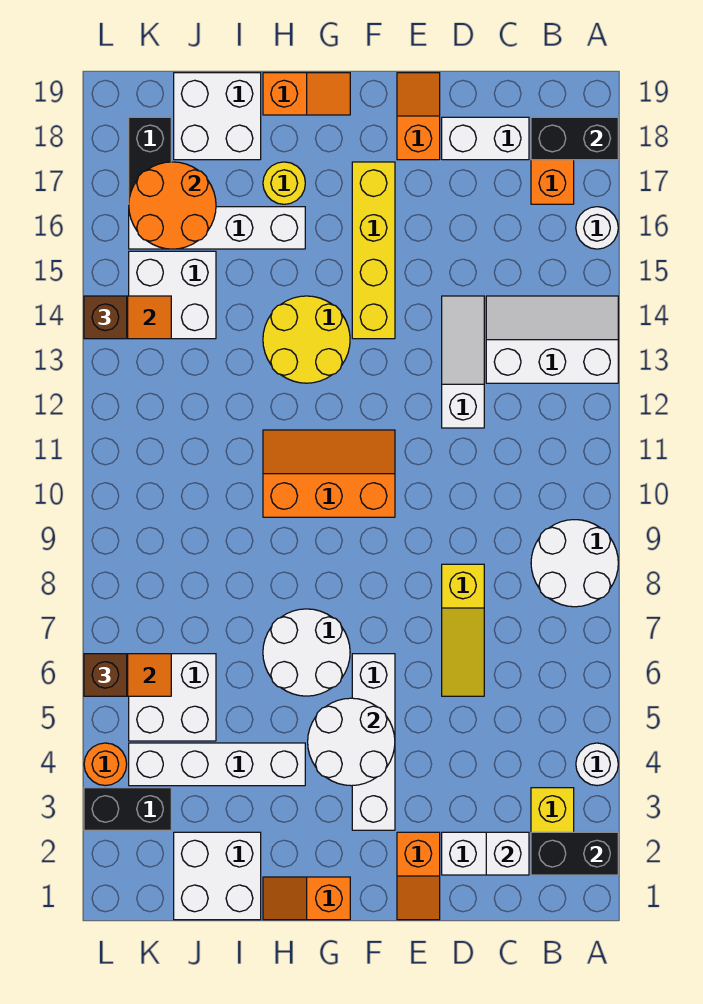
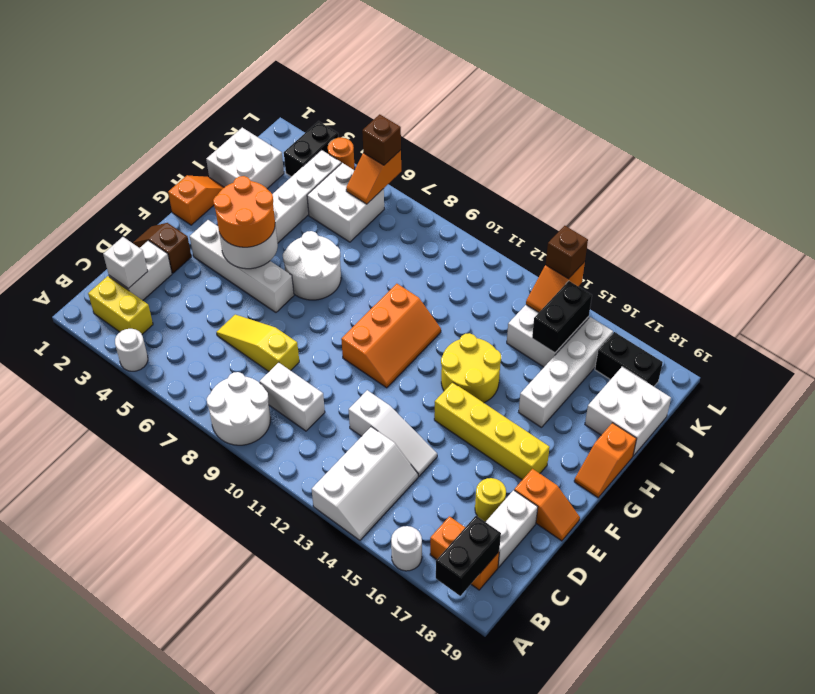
black 1x2 brick [531,832,618,875] -> black 1x2 brick moved to [532,281,592,353]
none -> white 1x2 brick [260,362,325,431]
orange 1x2 slope [397,832,440,920] -> brown 1x2 slope [133,223,191,273]
yellow 1x1 round brick [263,162,305,204] -> yellow 1x1 round brick moved to [475,478,506,522]
orange 2x2 round brick [129,162,216,249] -> orange 2x2 round brick moved to [213,176,275,247]

